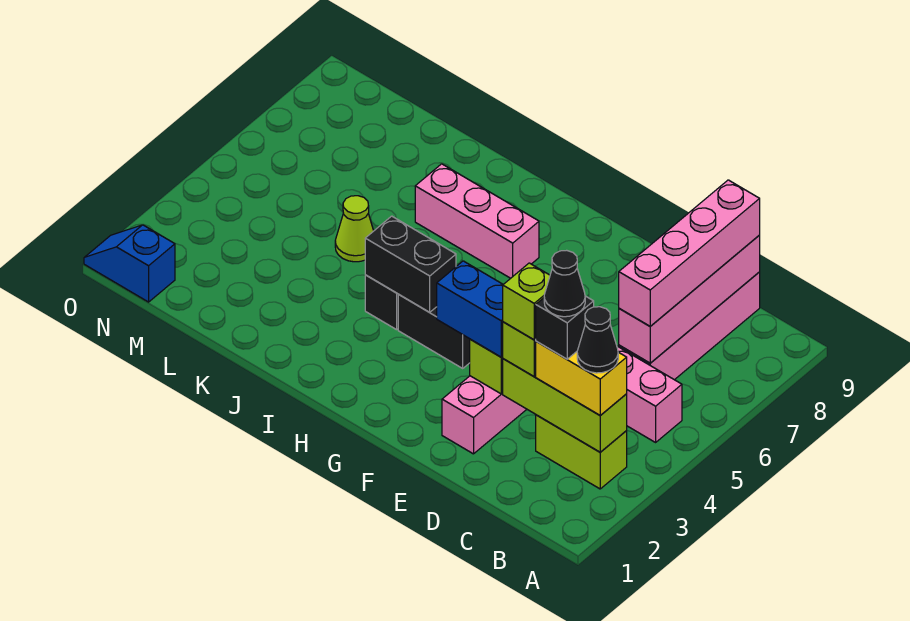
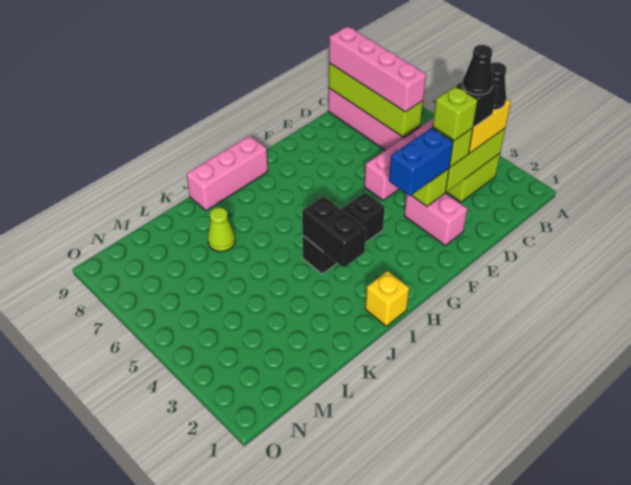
pink 1x4 brick [619,235,760,363] -> lime 1x4 brick [329,63,423,137]
black 1x2 brick [365,216,456,312] -> black 1x2 brick turned to [302,196,366,268]
pink 1x3 brick [415,164,539,278] -> pink 1x3 brick moved to [186,136,268,211]
none -> yellow 1x1 brick [365,271,409,326]
lime 1x1 cone [335,196,374,262] -> lime 1x1 cone moved to [208,208,235,252]
blue 1x2 slope [84,225,175,302] -> none

